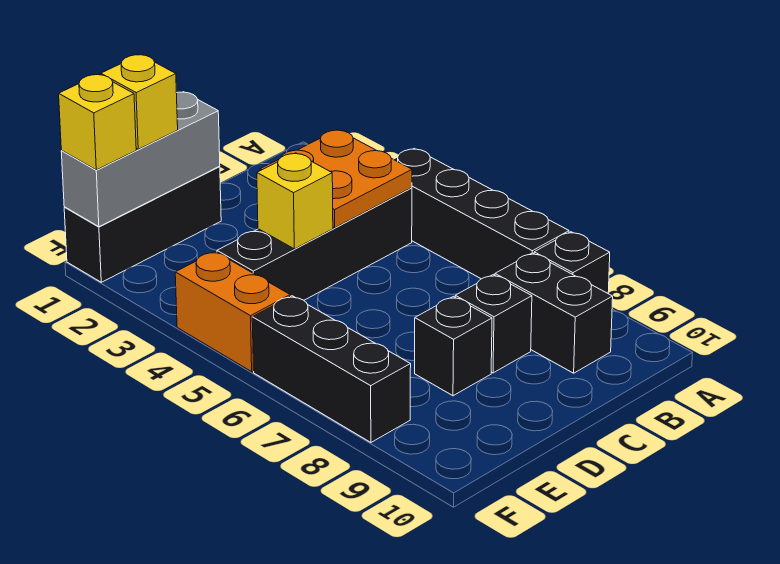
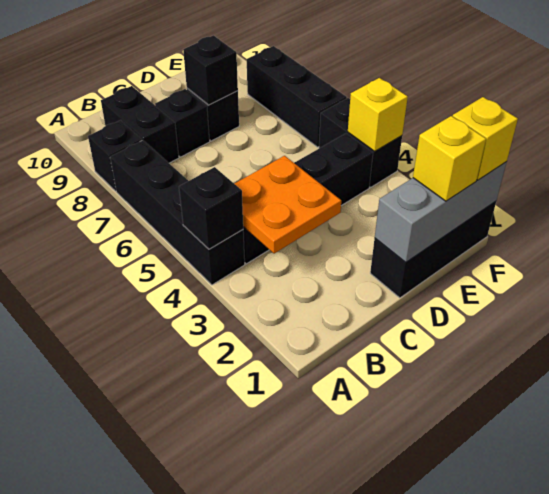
none -> black 1x1 brick [179,167,243,249]
yellow 1x1 brick [257,153,333,249] -> yellow 1x1 brick moved to [348,78,408,151]
none -> black 1x1 brick [183,35,238,105]
orange 1x2 brick [175,252,290,372] -> black 1x2 brick [319,98,402,187]

